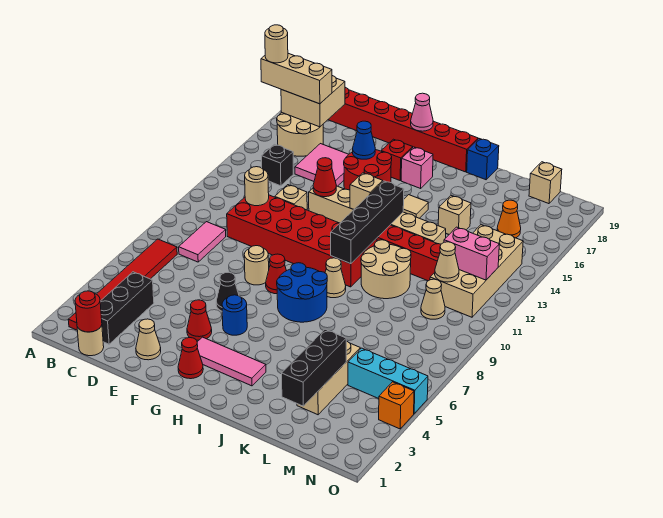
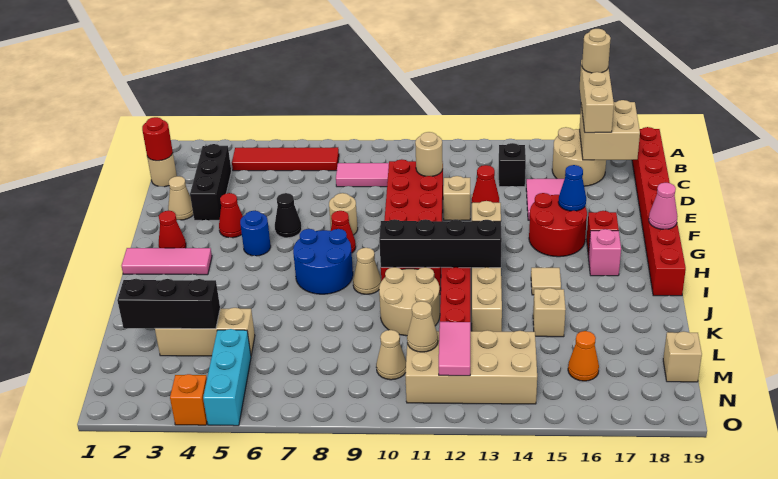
red 1x6 tile [68,239,177,330] -> red 1x4 tile [232,147,339,171]
black 1x3 brick [100,272,154,344] -> black 1x3 brick turned to [190,144,231,220]
pink 1x3 tile [197,337,266,386] -> pink 1x3 tile turned to [122,248,212,275]
blue 1x1 brick [467,139,499,180] -> none
pink 1x2 brick [444,227,499,280] -> pink 1x2 tile [439,322,470,376]

